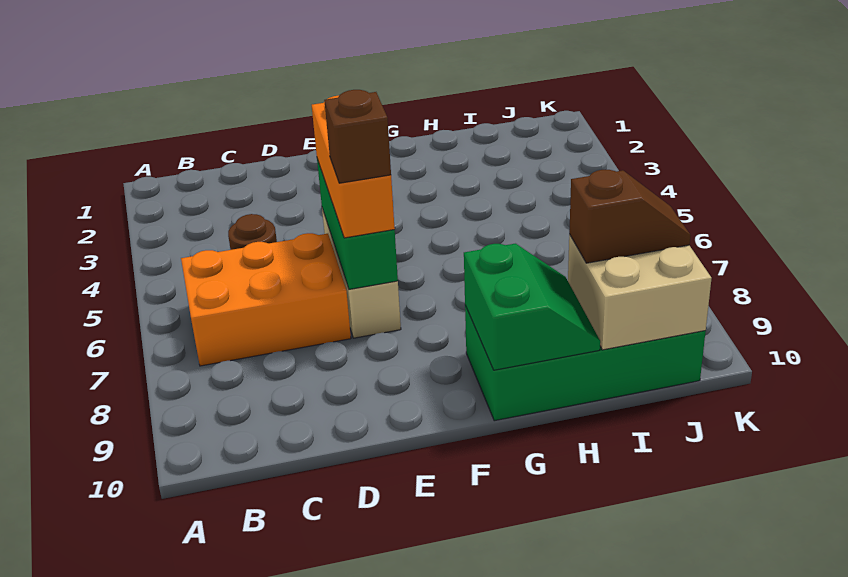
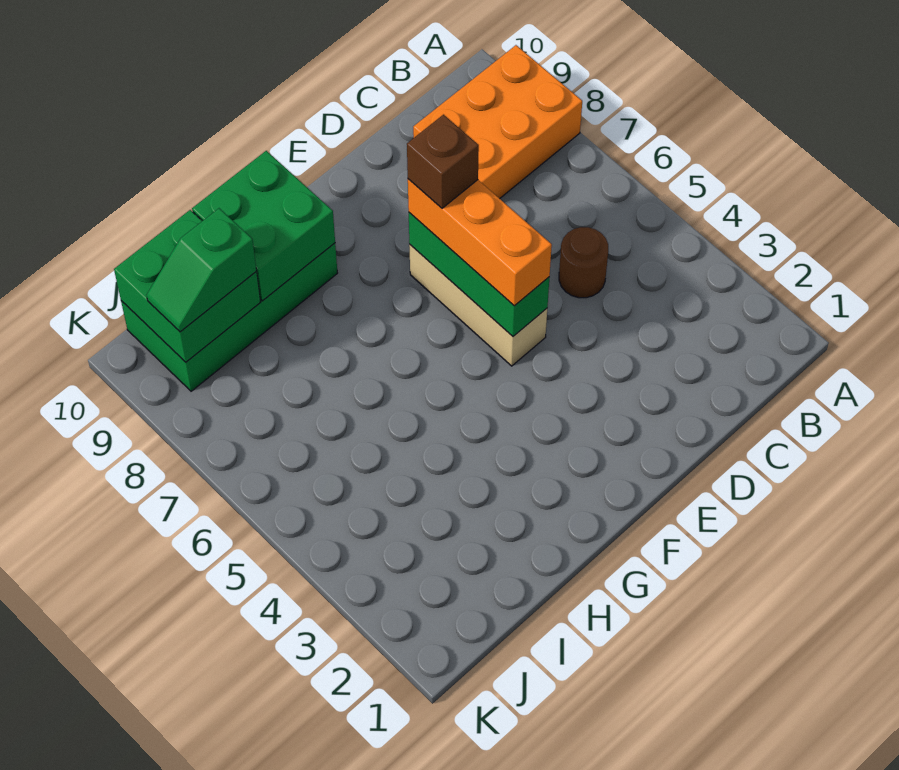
orange 2x3 brick [181,233,351,366] -> orange 2x3 brick moved to [413,45,582,199]
green 2x2 slope [464,244,600,370] -> green 2x2 brick [192,151,335,301]
tan 2x2 brick [568,234,712,350] -> green 2x2 brick [114,210,261,362]
brown 1x2 slope [569,170,691,263] -> green 1x2 slope [146,208,257,332]

